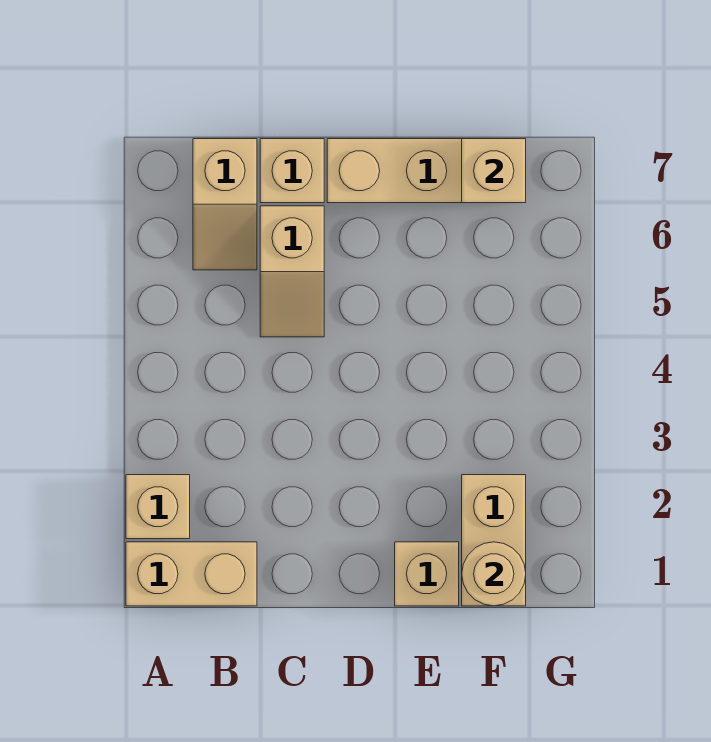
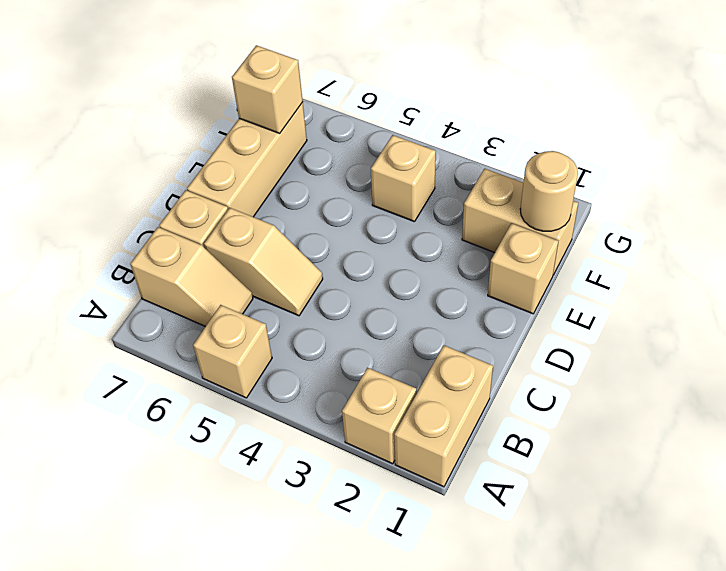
none -> tan 1x1 brick [193,305,272,398]
none -> tan 1x1 brick [371,135,436,222]

